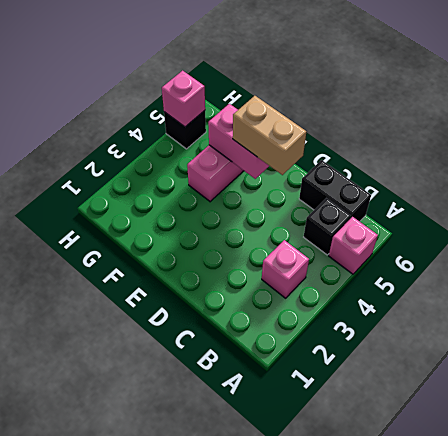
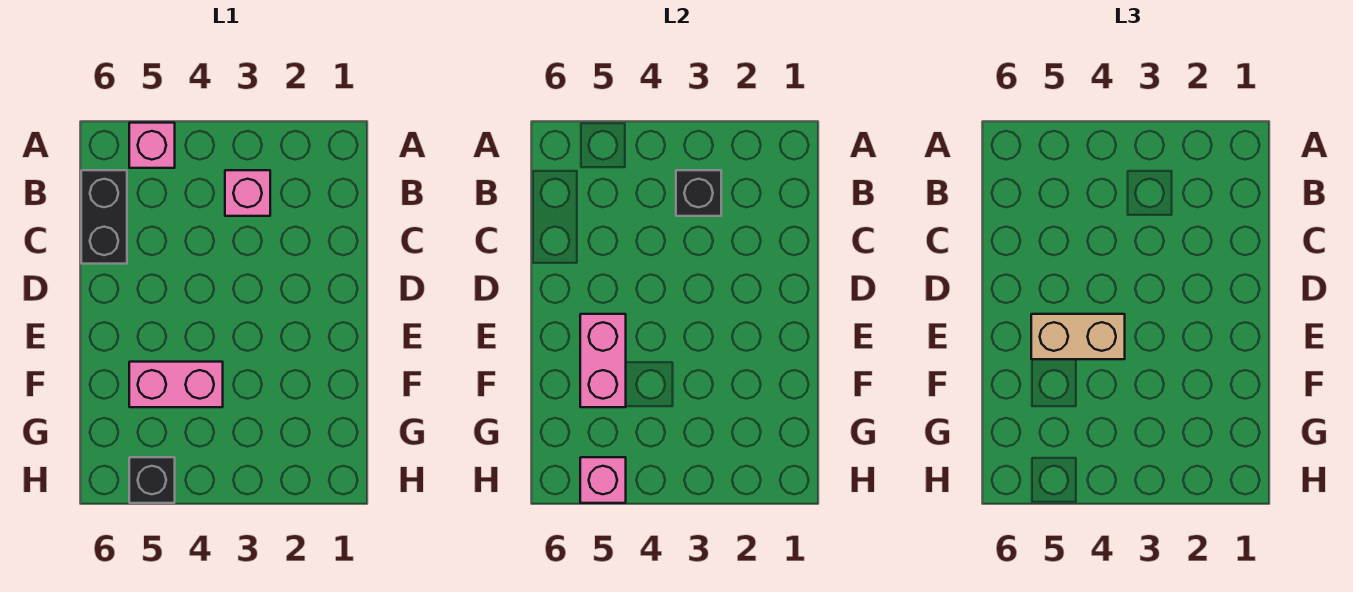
black 1x1 brick [304,198,351,255] -> black 1x1 brick moved to [676,170,721,216]
tan 1x2 brick [233,96,306,175] -> tan 1x2 brick turned to [1031,314,1125,359]

